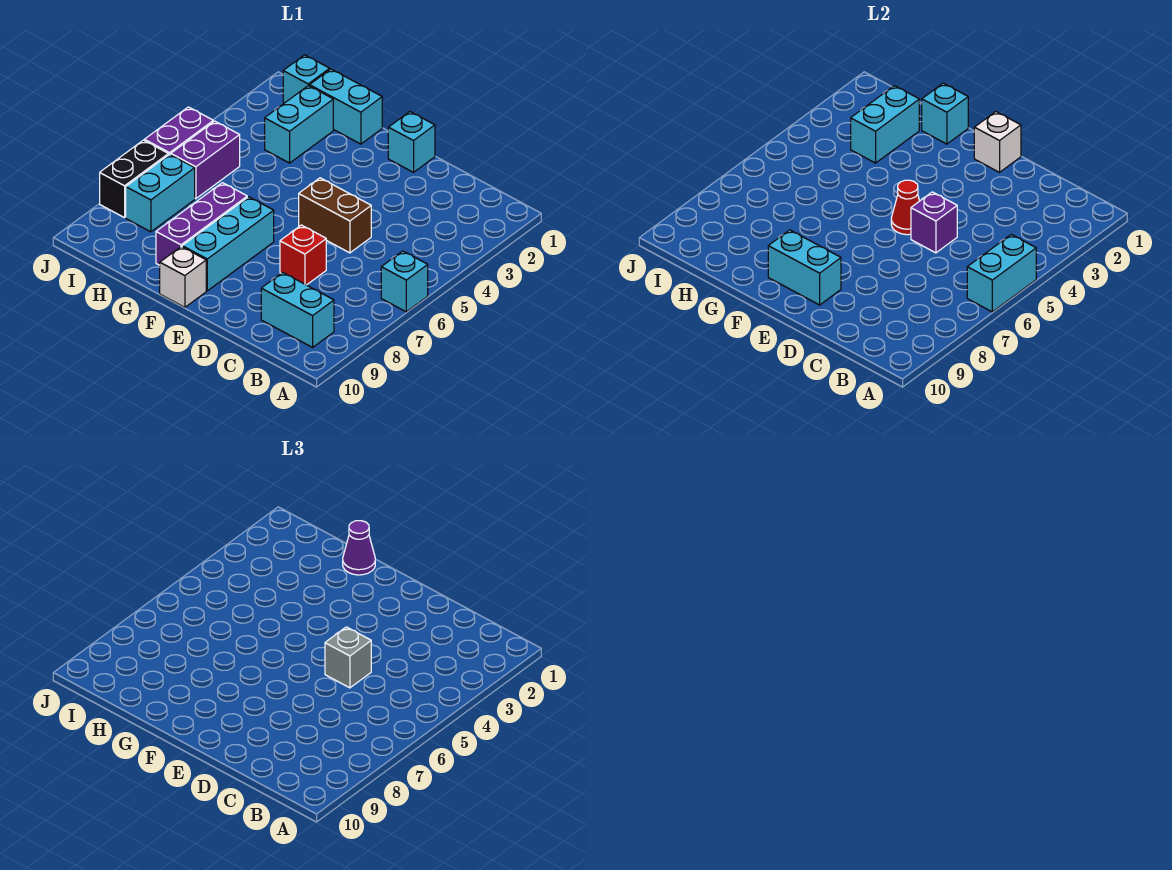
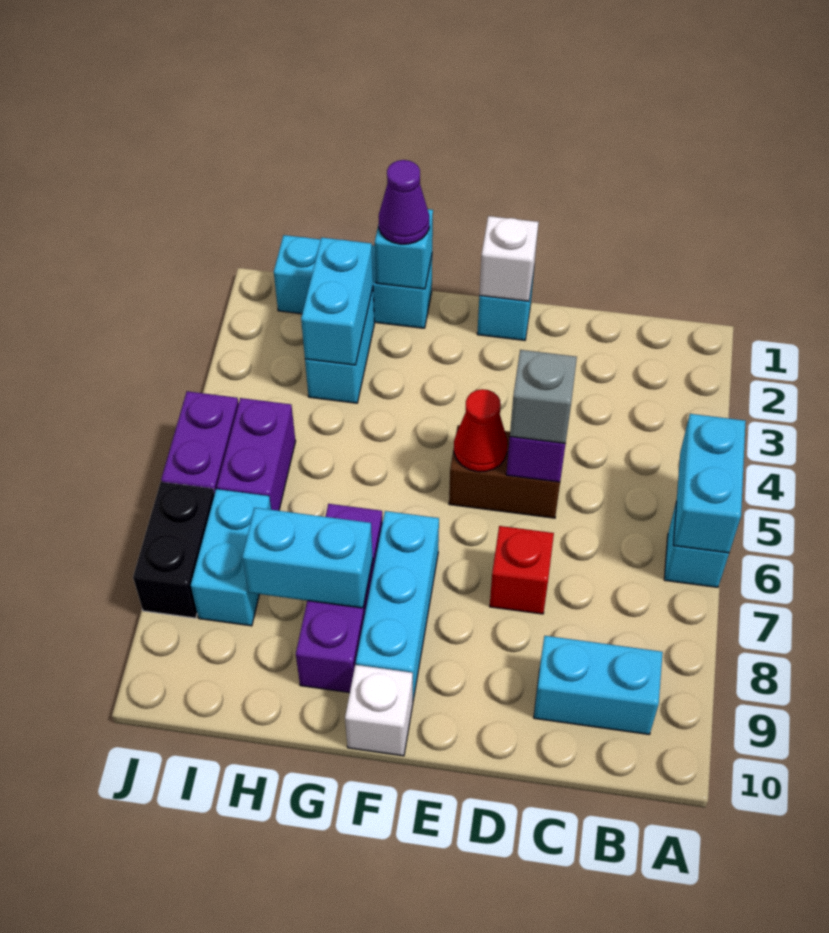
cyan 1x2 brick [768,230,841,305] -> cyan 1x2 brick moved to [242,508,373,608]

